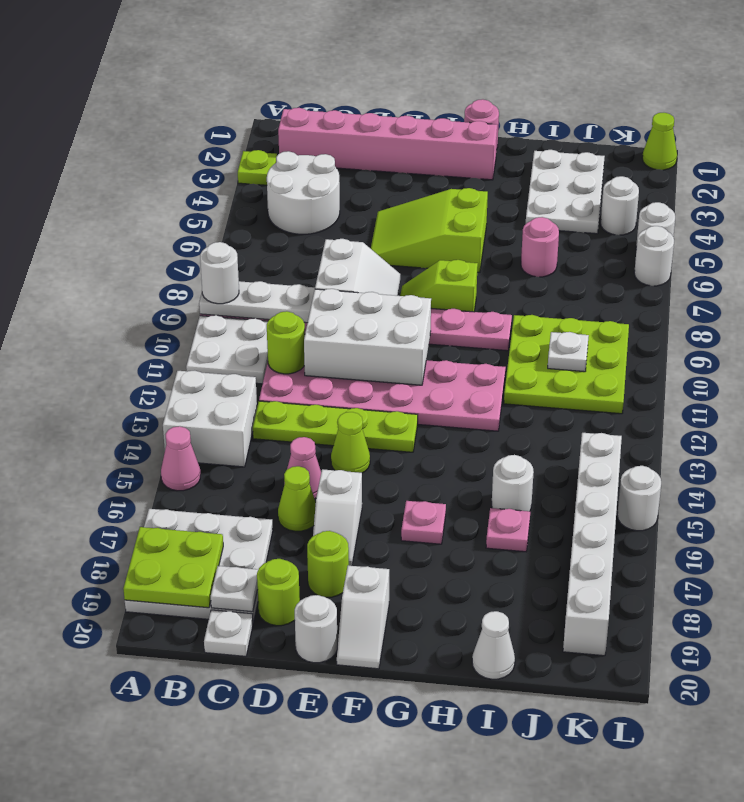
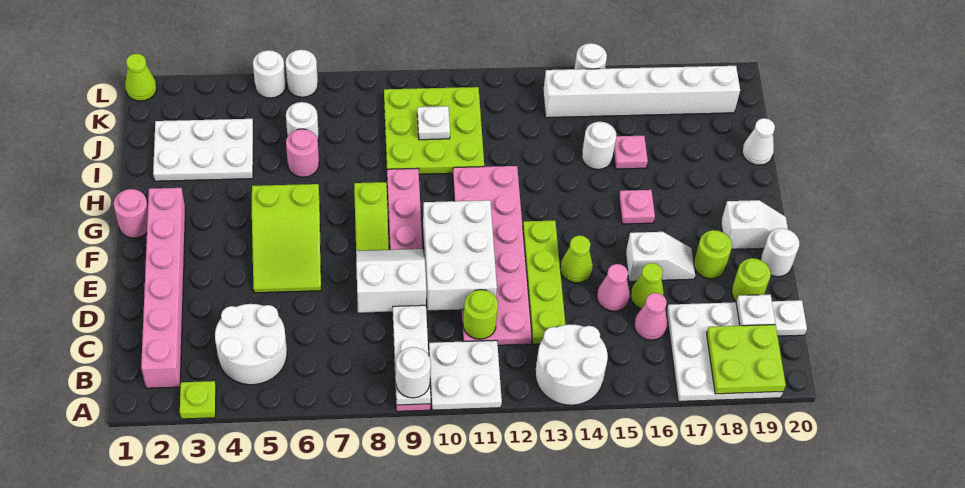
white 2x2 brick [163,371,257,467] -> white 2x2 round brick [535,324,608,405]
pink 1x1 cone [161,426,200,491] -> pink 1x1 cone moved to [634,293,668,340]
white 1x1 round brick [601,176,639,235] -> white 1x1 round brick moved to [286,102,319,140]

